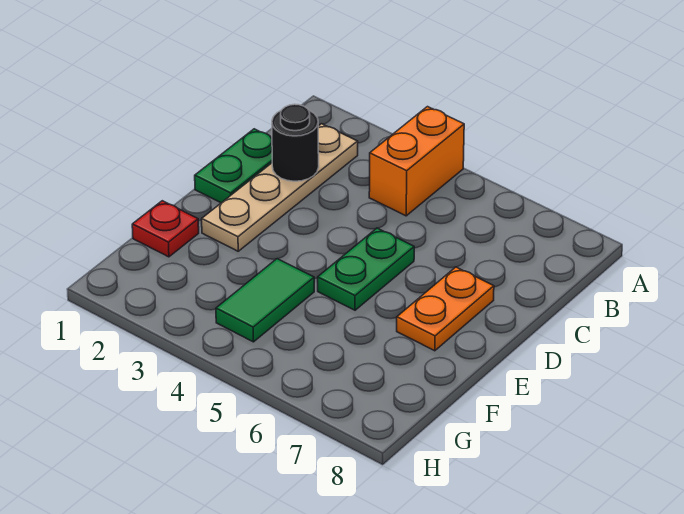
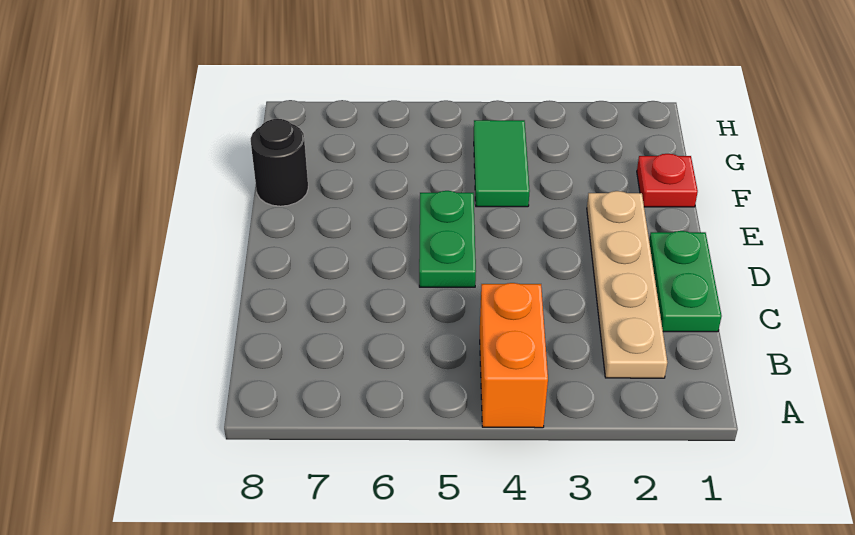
black 1x1 round brick [272,104,319,181] -> black 1x1 round brick moved to [251,119,308,206]
orange 1x2 plate [397,267,494,351] -> none

